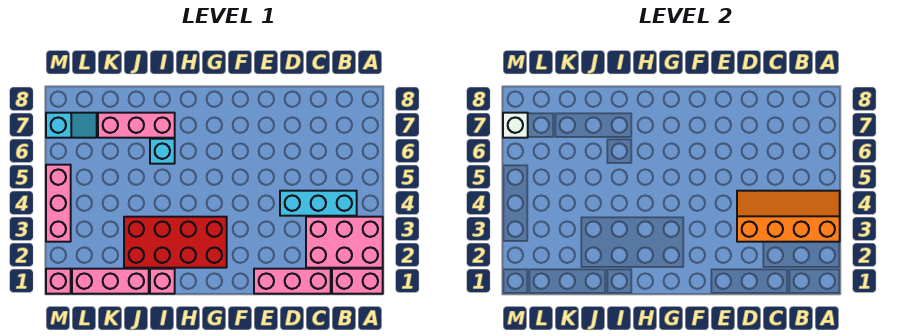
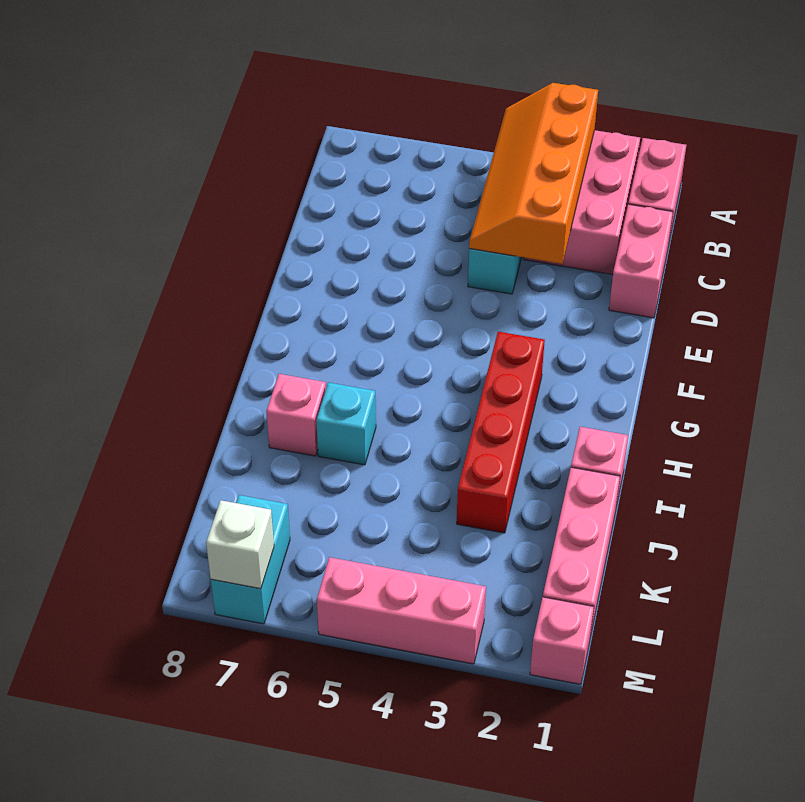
pink 1x3 brick [254,269,331,294] -> pink 1x2 brick [609,204,673,318]
red 2x4 brick [124,217,227,268] -> red 1x4 brick [457,332,545,533]
pink 1x3 brick [98,113,175,138] -> pink 1x1 brick [266,374,326,456]
cyan 1x2 slope [46,113,97,138] -> cyan 1x2 brick [211,495,290,624]

